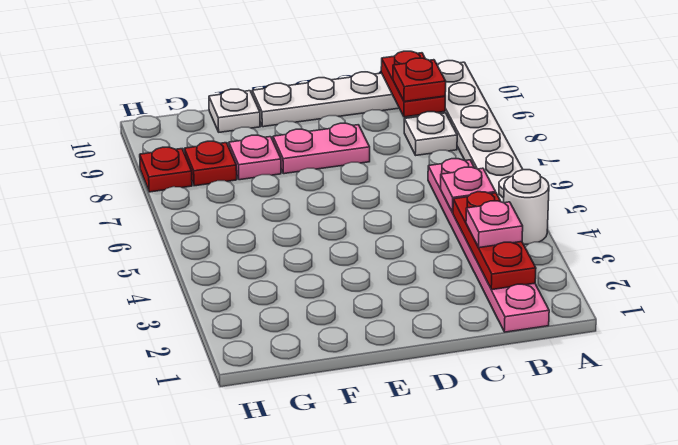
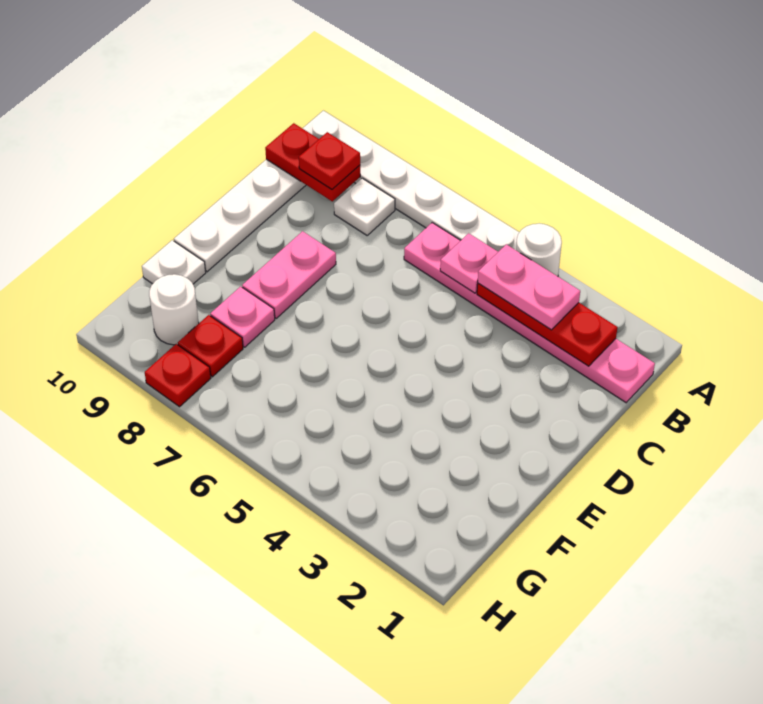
pink 1x1 plate [466,201,523,248] -> pink 1x2 plate [478,244,580,330]
none -> white 1x1 round brick [149,274,199,345]

